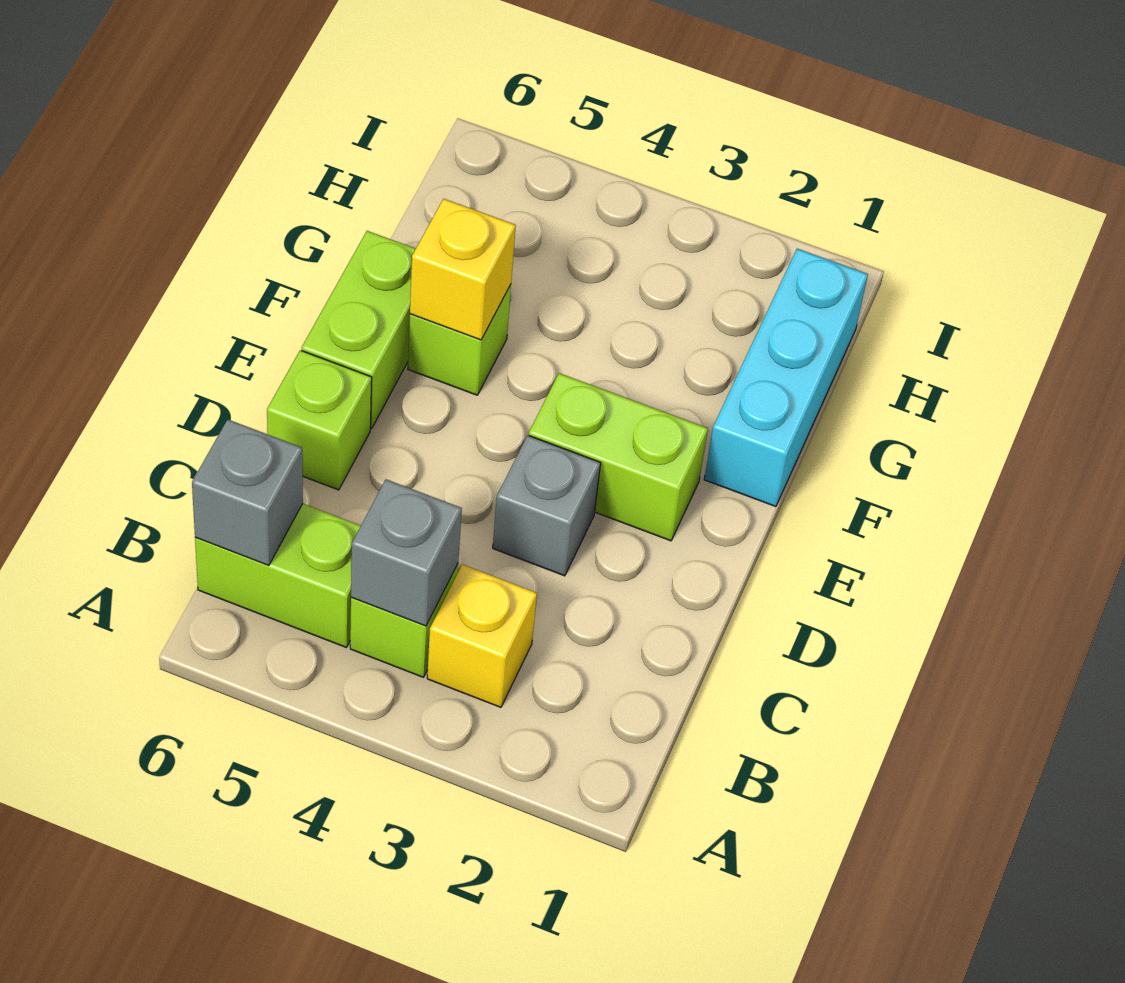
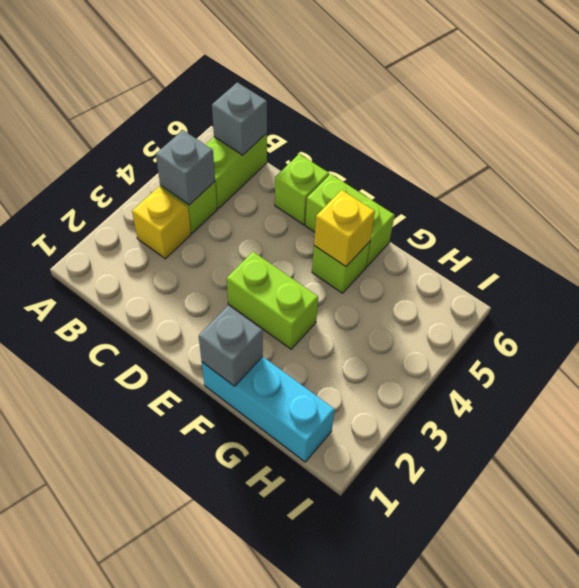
grey 1x1 brick [493,435,601,576] -> grey 1x1 brick moved to [199,305,263,386]
lime 1x2 brick [529,373,708,541] -> lime 1x2 brick turned to [227,252,318,349]

